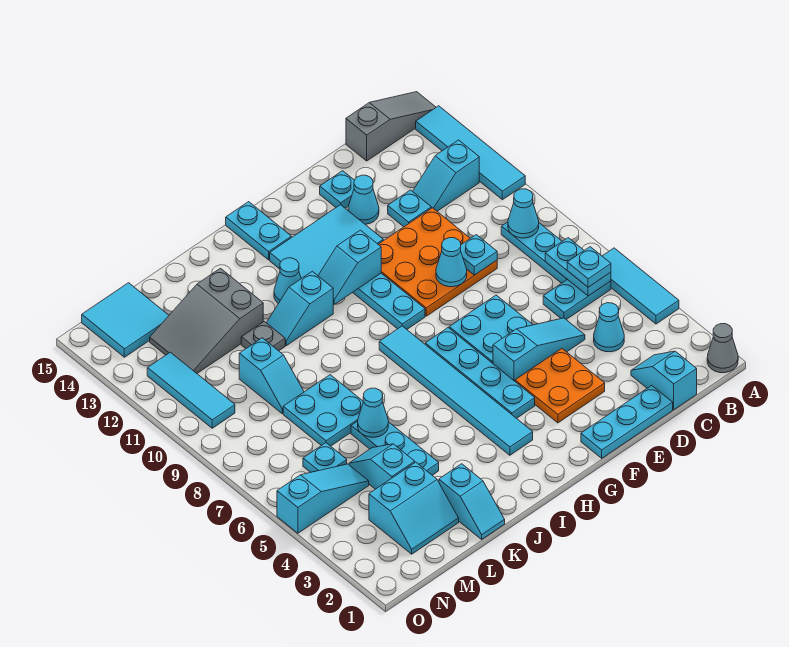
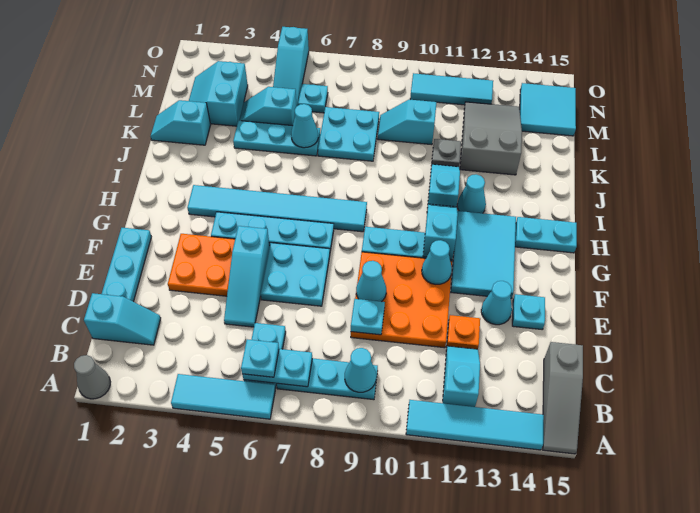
cyan 1x1 cone [594,303,624,352] -> cyan 1x1 cone moved to [422,240,452,284]
cyan 1x1 plate [388,190,431,227] -> orange 1x1 plate [447,315,480,349]
cyan 1x2 slope [349,444,415,489] -> cyan 1x2 slope turned to [239,87,297,126]

